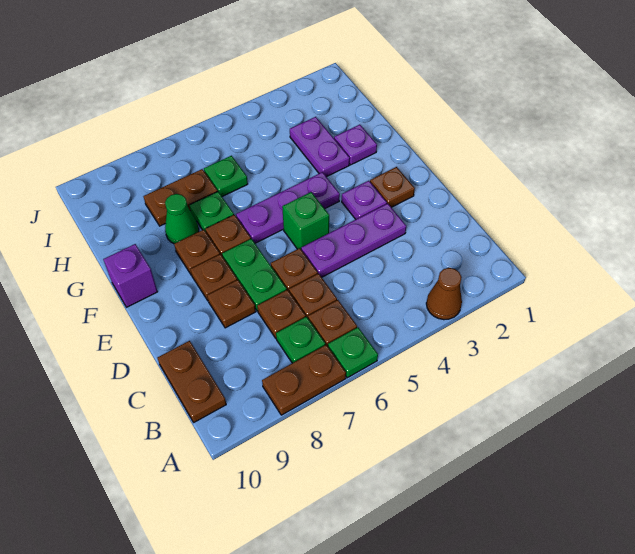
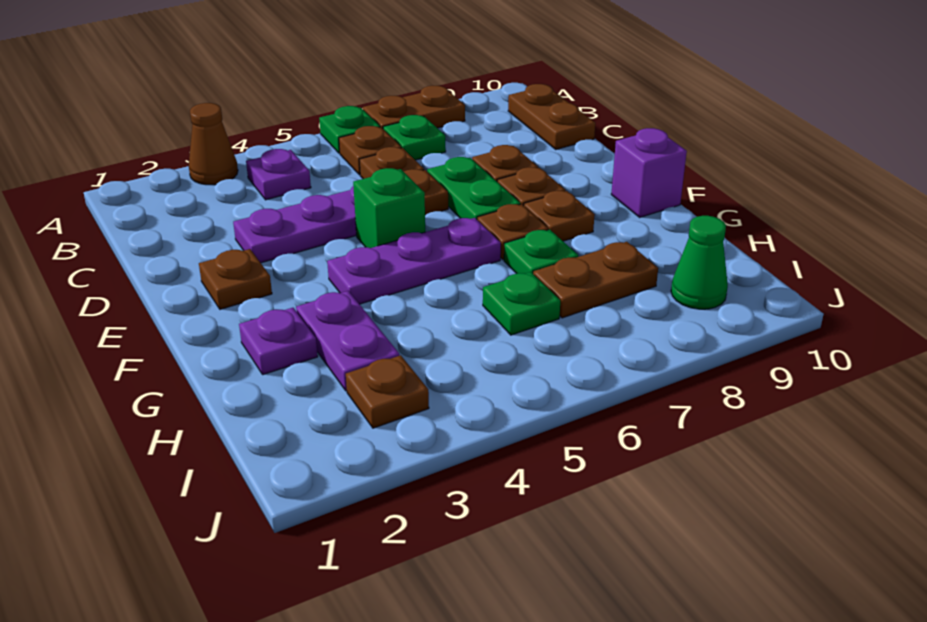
brown 1x1 plate [257,290,306,338] -> brown 1x1 plate moved to [346,355,429,428]
purple 1x1 plate [342,181,387,219] -> purple 1x1 plate moved to [246,149,311,200]
green 1x1 cone [165,194,199,244] -> green 1x1 cone moved to [671,216,728,309]

